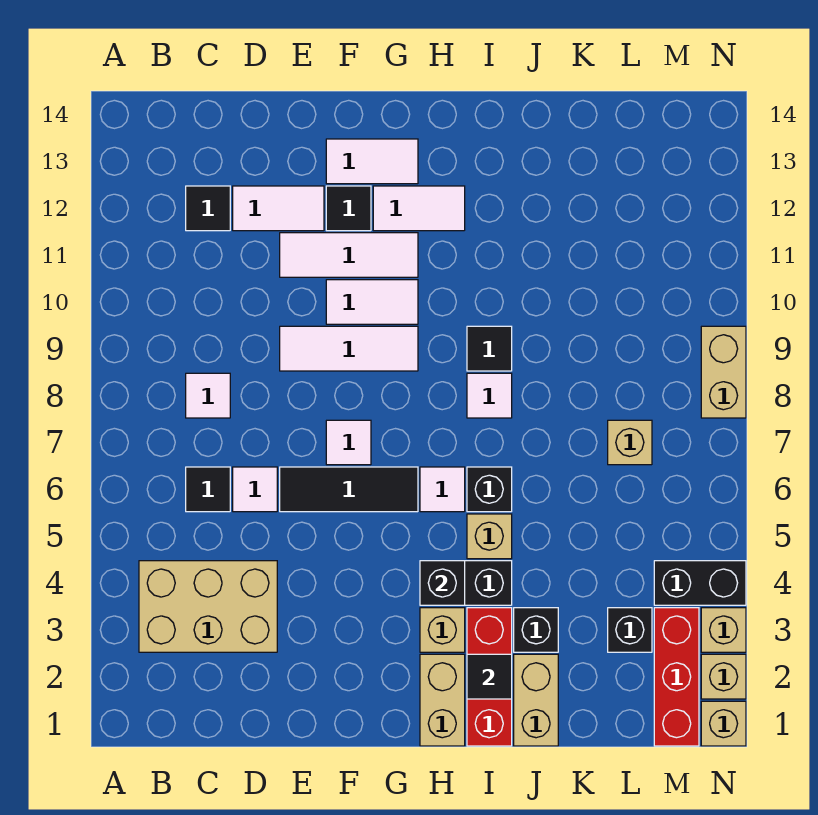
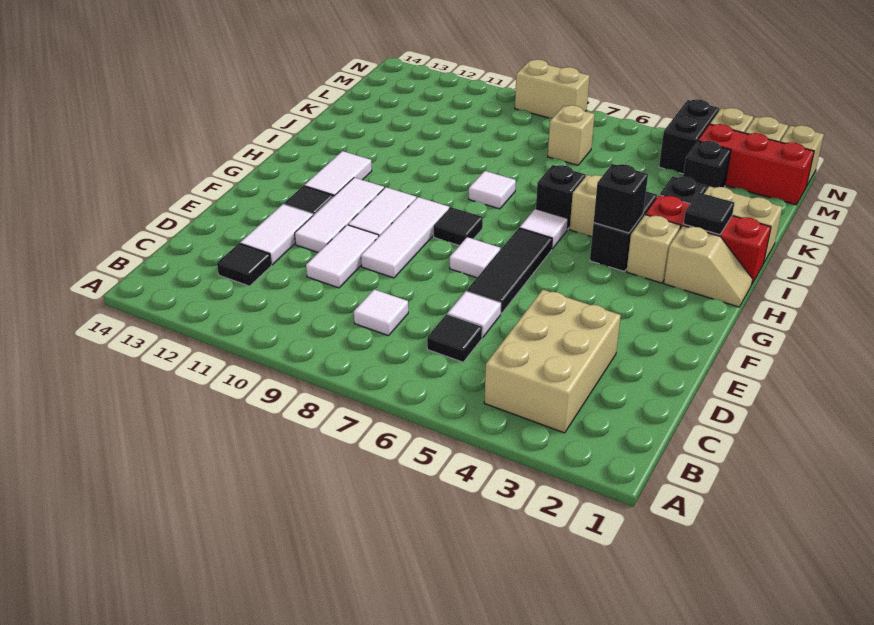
white 1x2 tile [326,139,418,184] -> white 1x2 tile moved to [306,225,379,288]
tan 1x2 brick [420,654,465,746] -> tan 1x2 slope [664,226,753,307]
black 1x1 tile [467,326,512,371] -> black 1x1 tile moved to [434,207,483,245]

